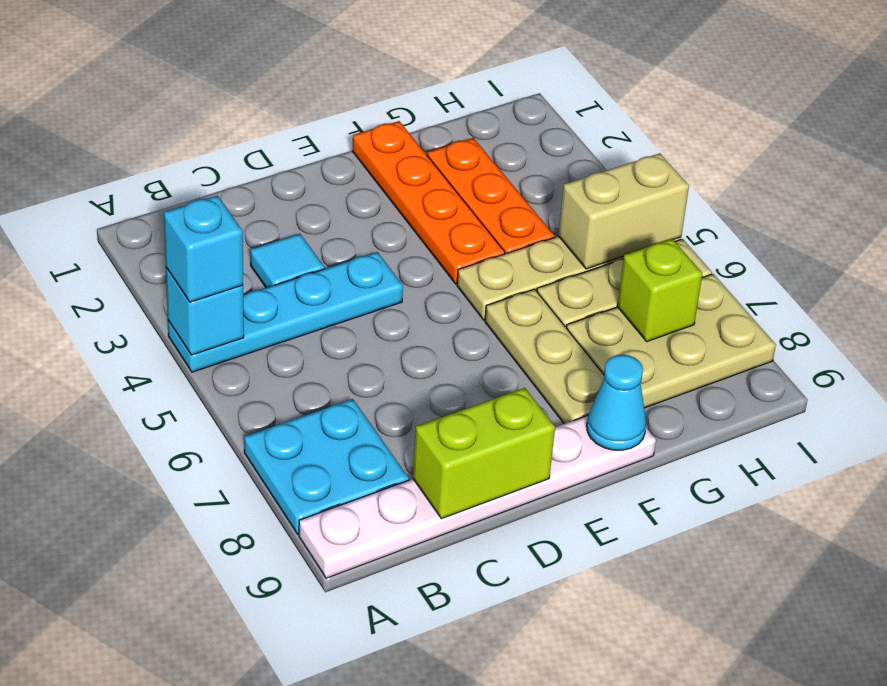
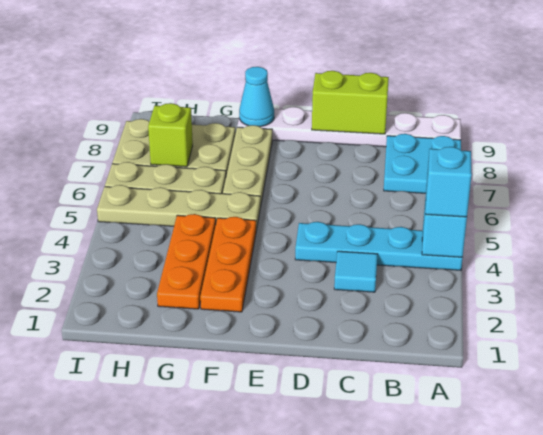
orange 1x4 plate [352,121,505,284] -> orange 1x3 plate [200,217,256,312]
tan 1x2 brick [558,153,689,269] -> none

